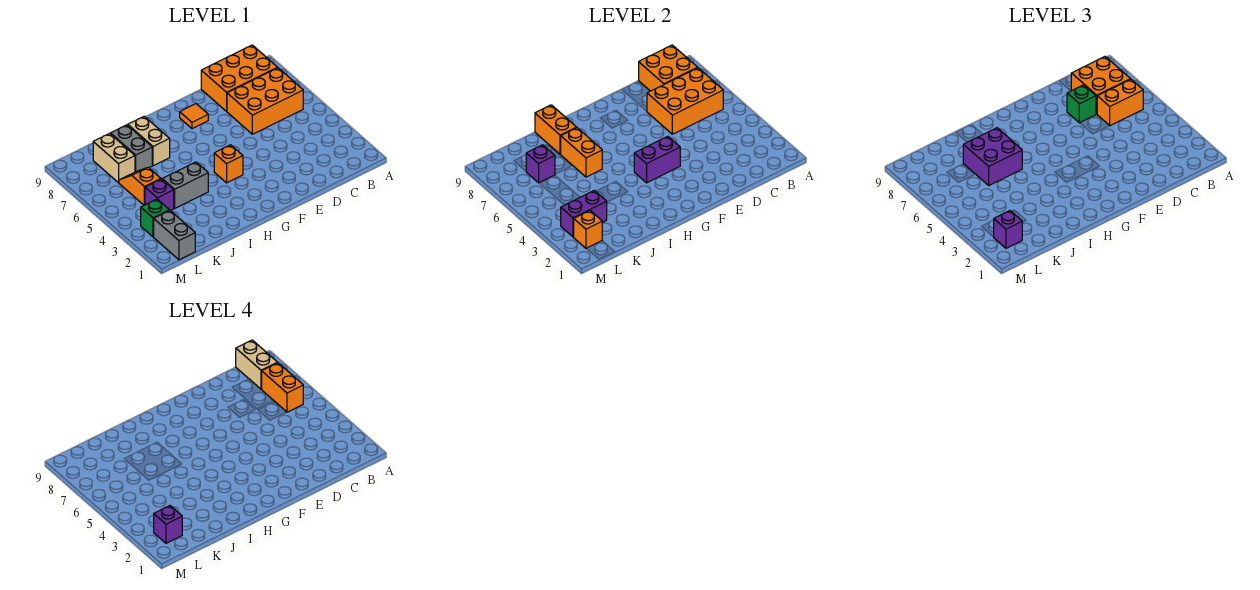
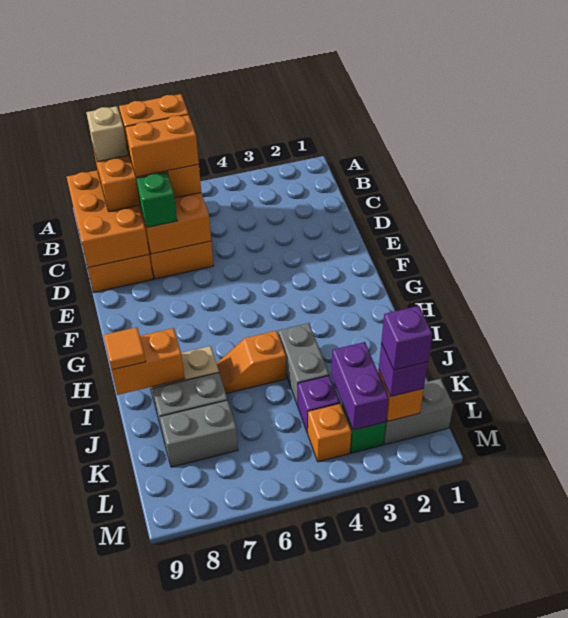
orange 2x2 brick [639,45,698,91] -> orange 2x3 brick [67,170,149,268]
tan 1x2 brick [236,340,278,389] -> tan 1x1 brick [86,106,128,162]
purple 1x2 brick [634,136,680,183] -> none
orange 1x1 tile [180,104,208,129] -> orange 1x1 tile moved to [104,327,146,370]
orange 1x1 brick [214,145,243,183] -> orange 1x1 brick moved to [308,403,351,462]
orange 1x2 brick [561,128,602,177] -> orange 1x2 brick moved to [125,114,199,177]
purple 2x2 brick [963,128,1022,185] -> none
orange 1x2 slope [119,167,161,205] -> orange 1x2 slope moved to [216,331,286,394]
tan 1x2 brick [93,133,135,183] -> grey 1x2 brick [160,400,238,467]
purple 1x1 brick [526,145,555,183] -> none

